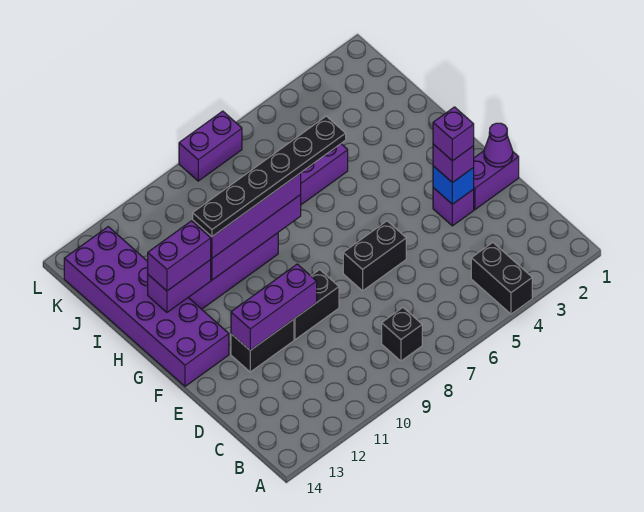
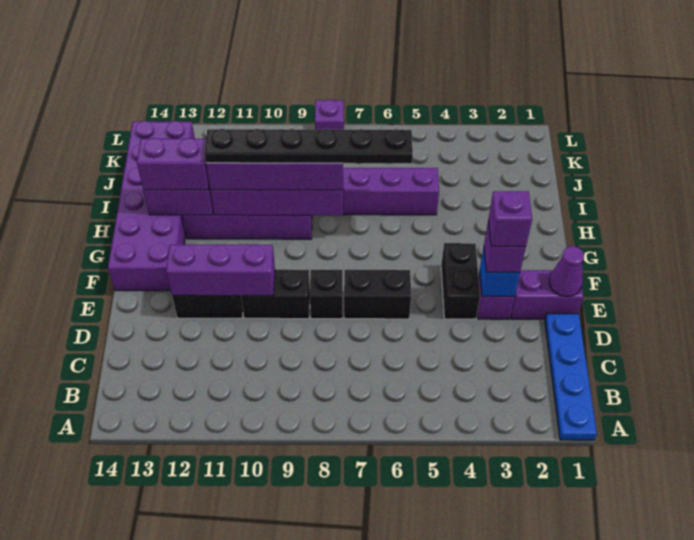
none -> blue 1x4 plate [545,313,597,440]
black 1x2 brick [471,242,532,314] -> black 1x2 brick moved to [441,243,480,319]
black 1x1 brick [382,308,422,361] -> black 1x1 brick moved to [310,270,343,319]
purple 1x2 brick [179,111,242,181] -> purple 1x1 brick [315,100,344,130]

